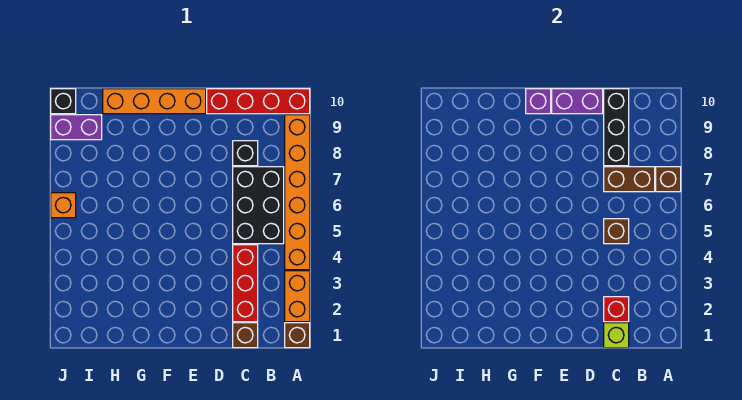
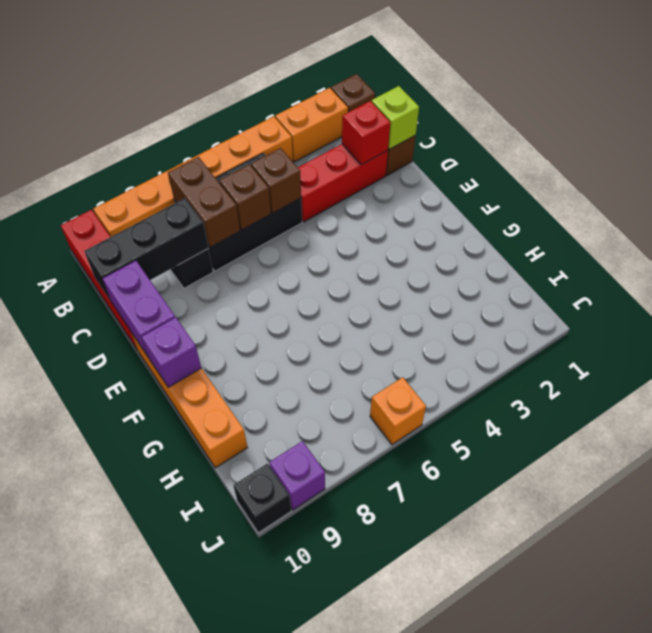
brown 1x1 brick [656,167,681,192] -> brown 1x1 brick moved to [219,164,271,230]
purple 1x2 brick [51,115,102,140] -> purple 1x1 brick [269,441,325,510]

